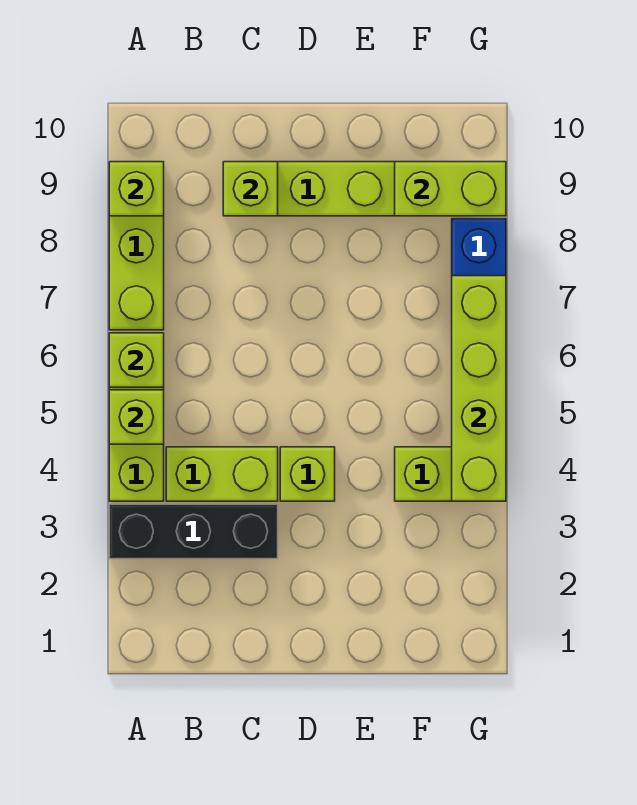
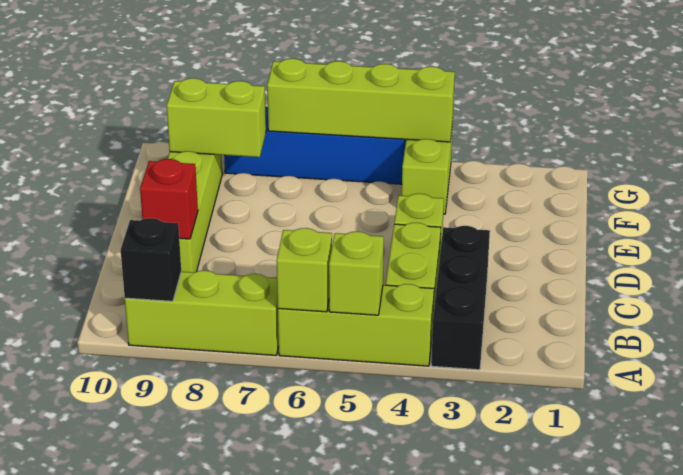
lime 1x1 brick [109,162,164,216] -> black 1x1 brick [121,218,181,301]
lime 1x1 brick [223,162,278,216] -> red 1x1 brick [140,159,198,239]
lime 1x2 brick [395,162,506,216] -> lime 1x2 brick turned to [167,78,266,157]

